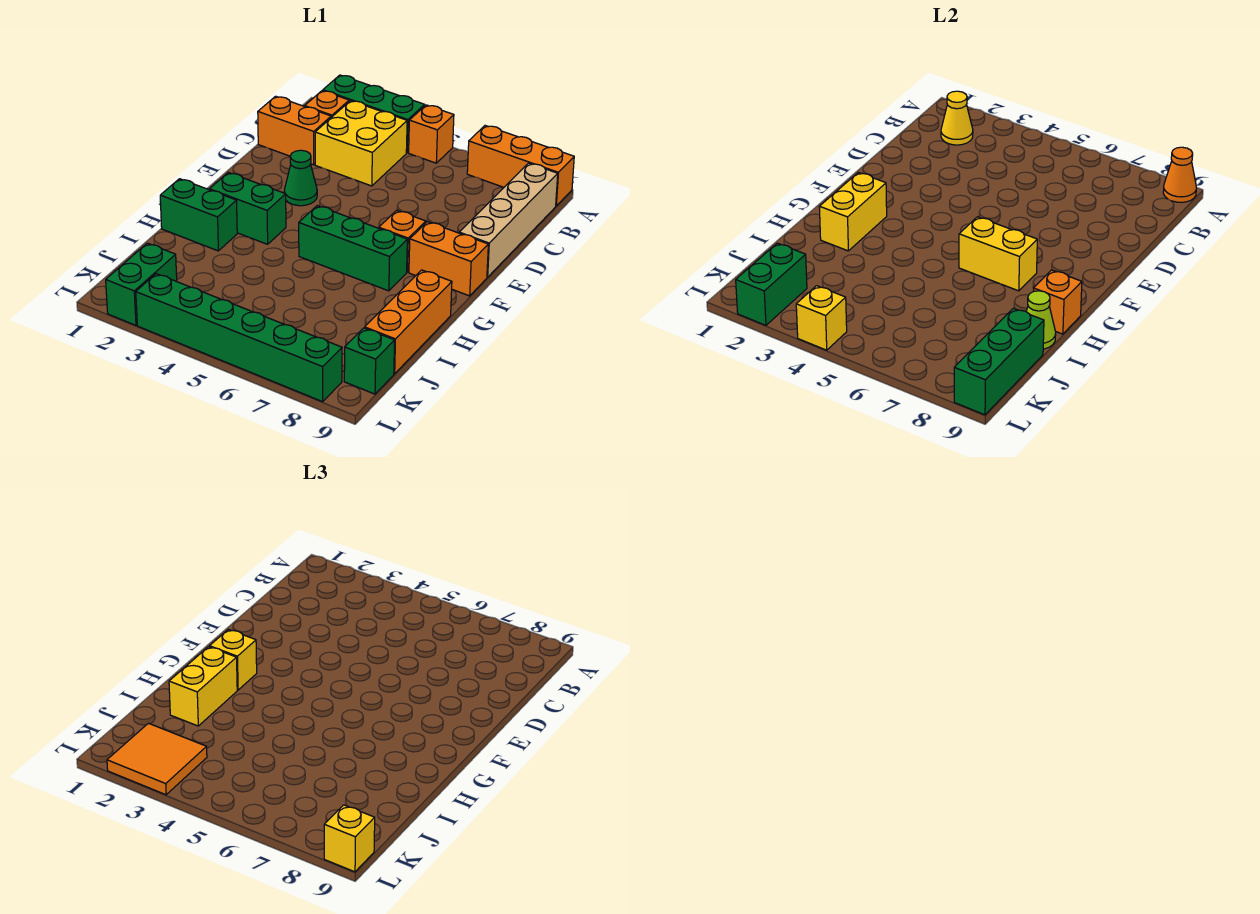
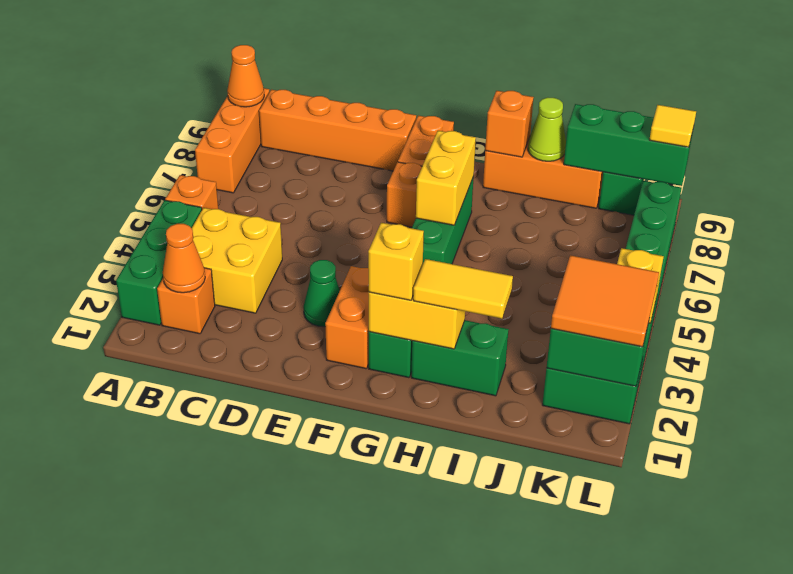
yellow 1x1 cone [941,91,973,145] -> orange 1x1 cone [163,224,205,293]
tan 1x4 brick [459,163,558,277] -> orange 1x4 brick [259,89,416,171]
orange 1x2 brick [258,96,331,165] -> orange 1x2 brick moved to [325,266,369,369]
green 1x2 brick [160,179,237,251] -> green 1x2 brick turned to [411,320,509,396]
yellow 1x2 brick [169,647,237,726] -> yellow 1x2 tile [413,259,513,319]
yellow 1x1 brick [324,805,375,872] -> yellow 1x1 tile [649,105,696,147]

